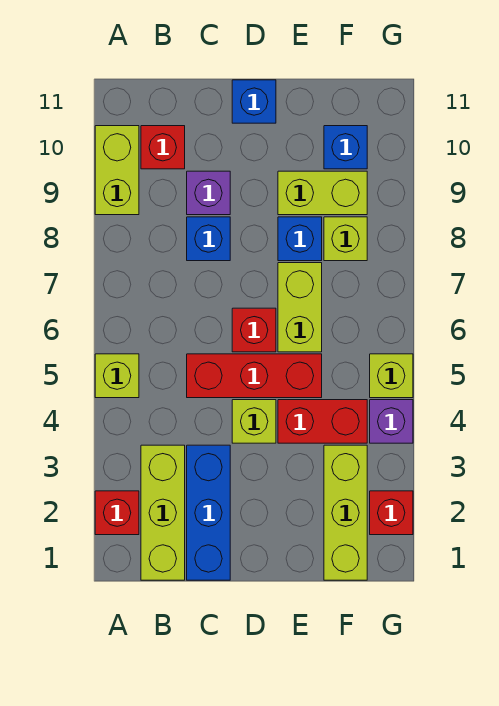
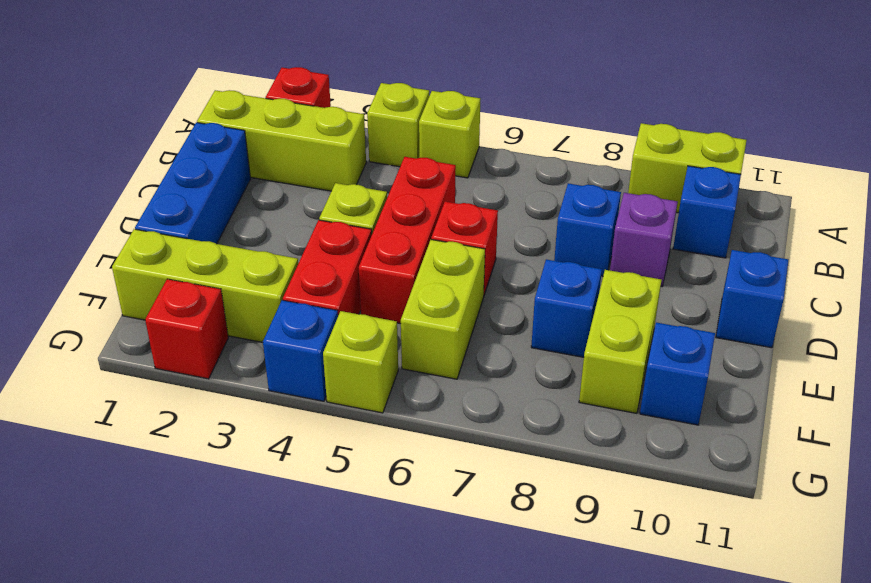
red 1x1 brick [141,126,185,169] -> blue 1x1 brick [673,166,741,258]
blue 1x3 brick [187,445,230,580] -> blue 1x3 brick turned to [135,122,250,244]
lime 1x2 brick [278,263,322,352] -> lime 1x2 brick turned to [401,240,485,379]
lime 1x1 brick [324,217,367,261] -> lime 1x1 brick moved to [367,83,429,167]
purple 1x1 brick [370,400,413,443] -> blue 1x1 brick [263,300,338,401]

